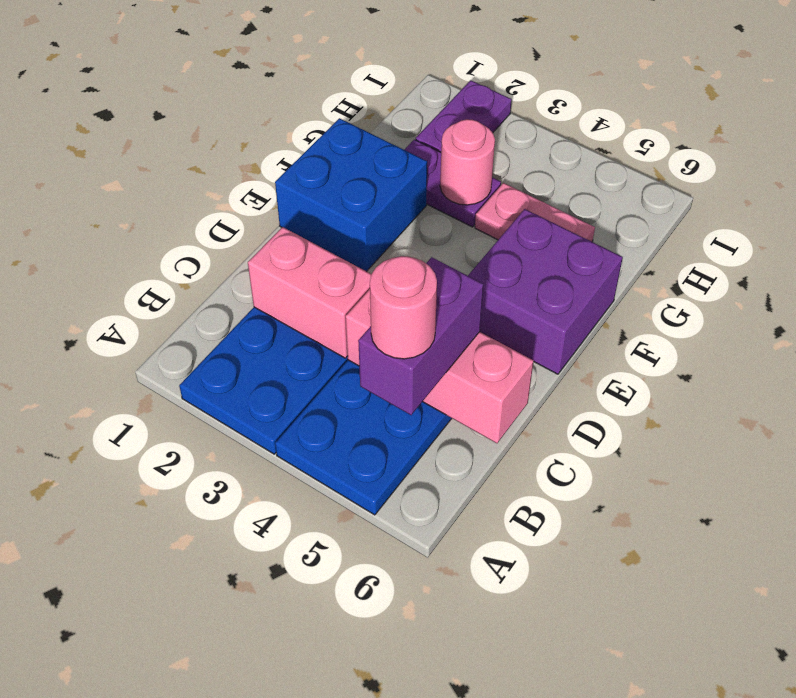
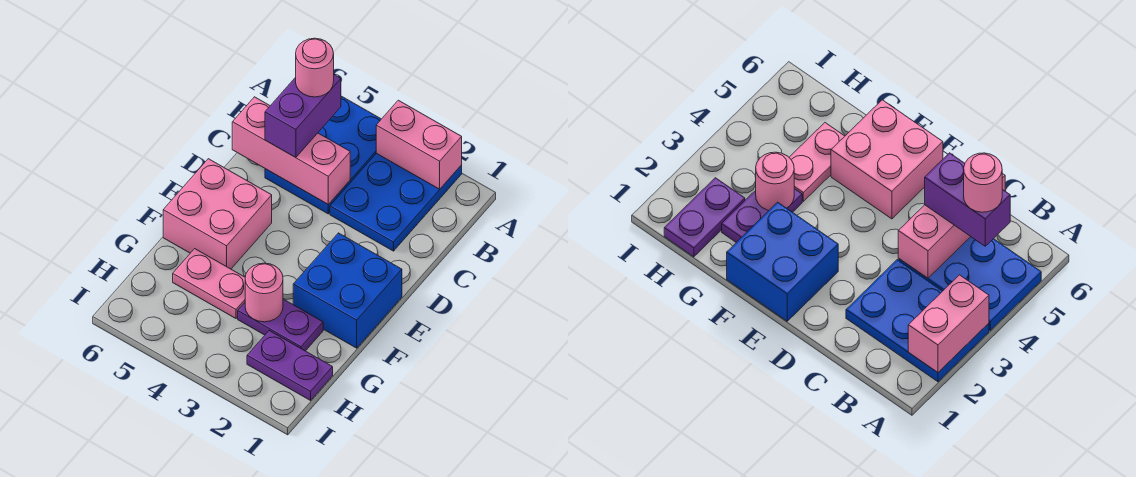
pink 1x2 brick [248,227,371,358] -> pink 1x2 brick moved to [376,100,462,189]
purple 2x2 brick [468,209,623,374] -> pink 2x2 brick [163,159,272,269]
purple 1x2 plate [416,80,512,152] -> purple 1x2 plate turned to [247,331,333,400]

